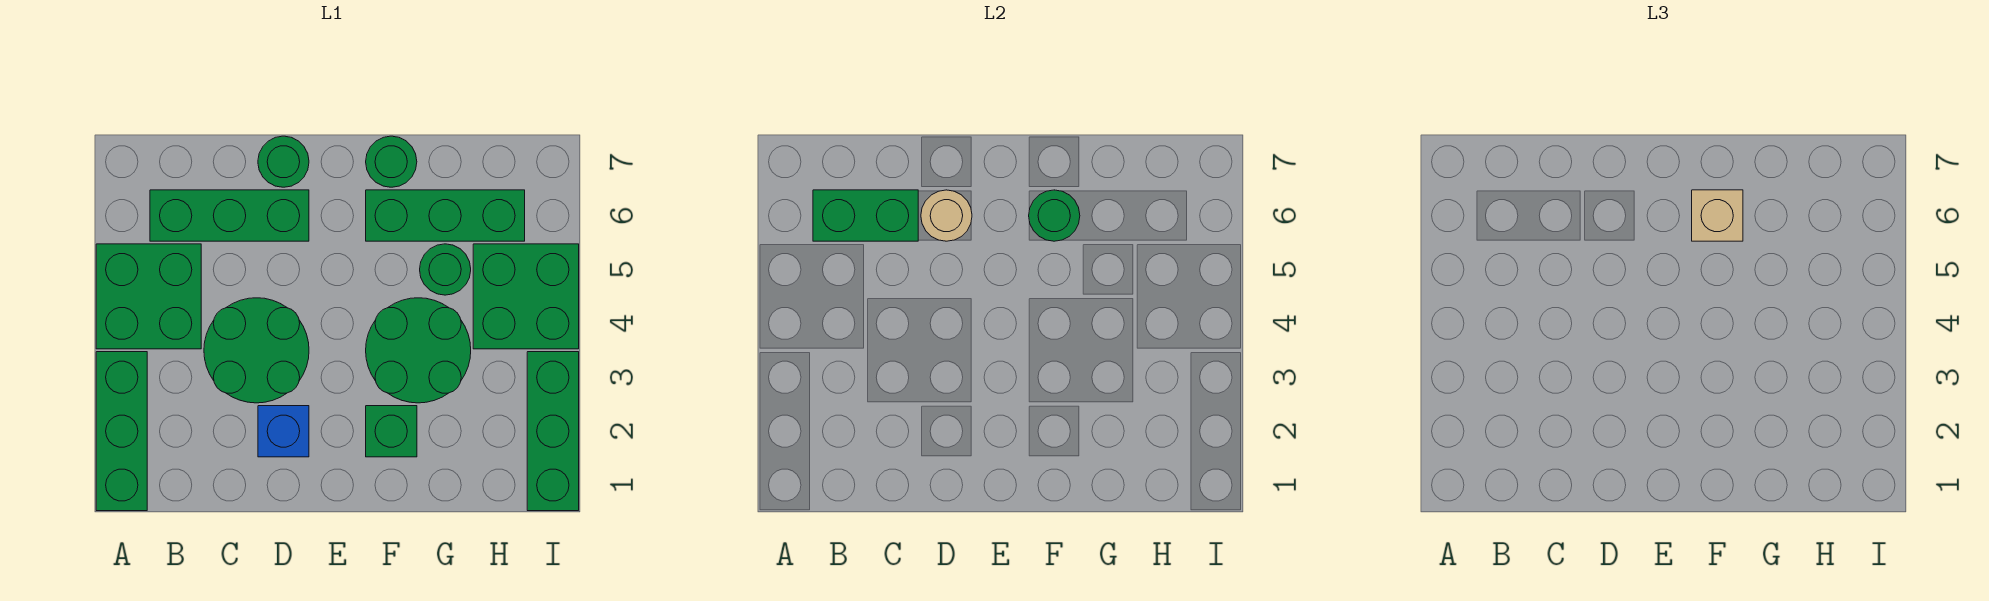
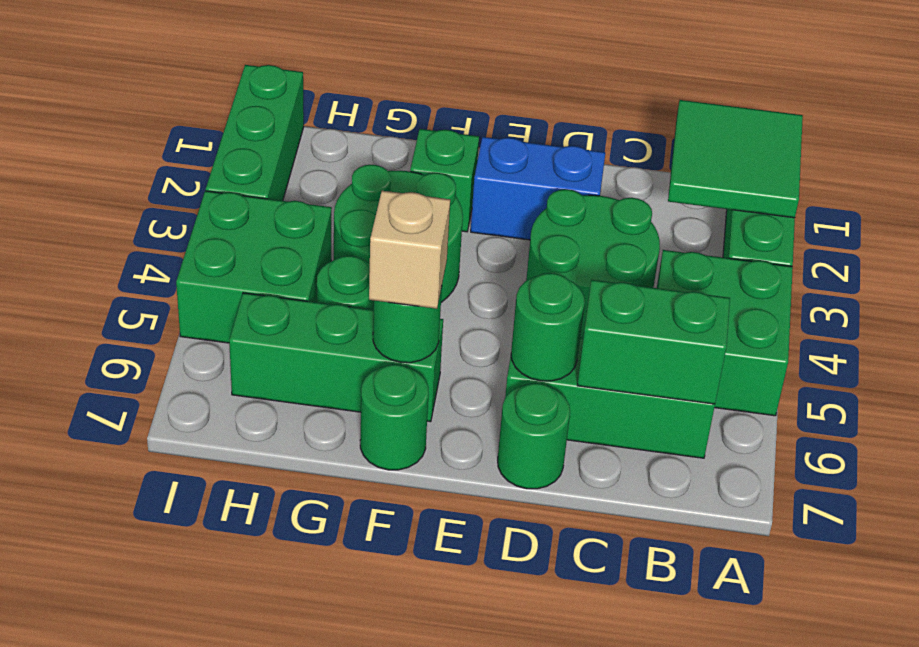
none -> green 2x2 tile [668,100,803,218]
blue 1x1 brick [258,406,309,457] -> blue 1x2 brick [471,137,605,240]
tan 1x1 round brick [921,190,972,241] -> green 1x1 round brick [511,273,585,381]

